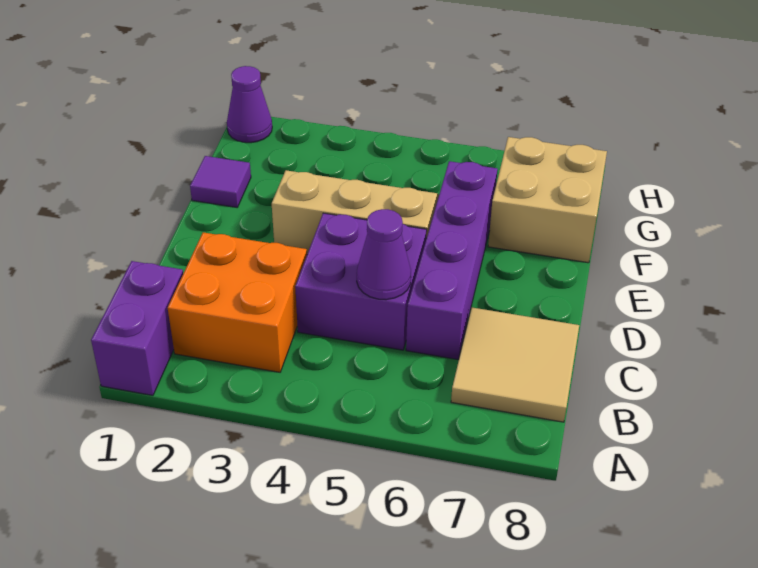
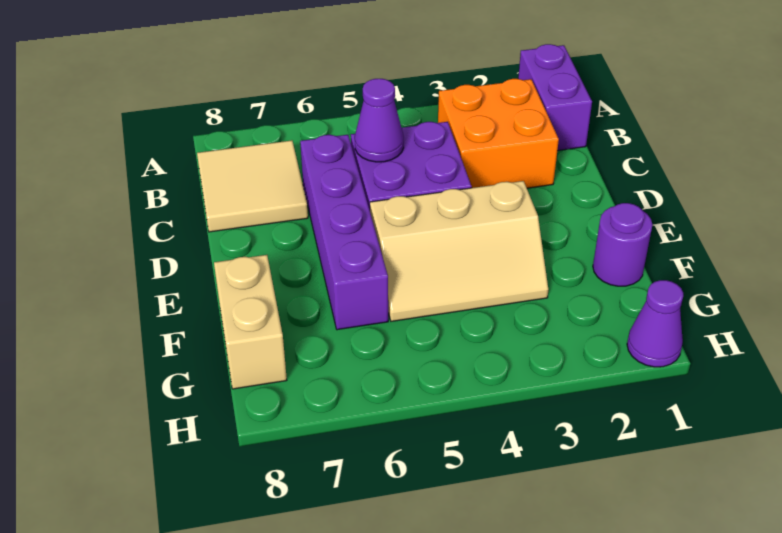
purple 1x1 tile [190,156,251,207] -> purple 1x1 round brick [593,203,653,286]
tan 2x2 brick [488,137,607,263] -> tan 1x2 brick [214,255,287,389]

